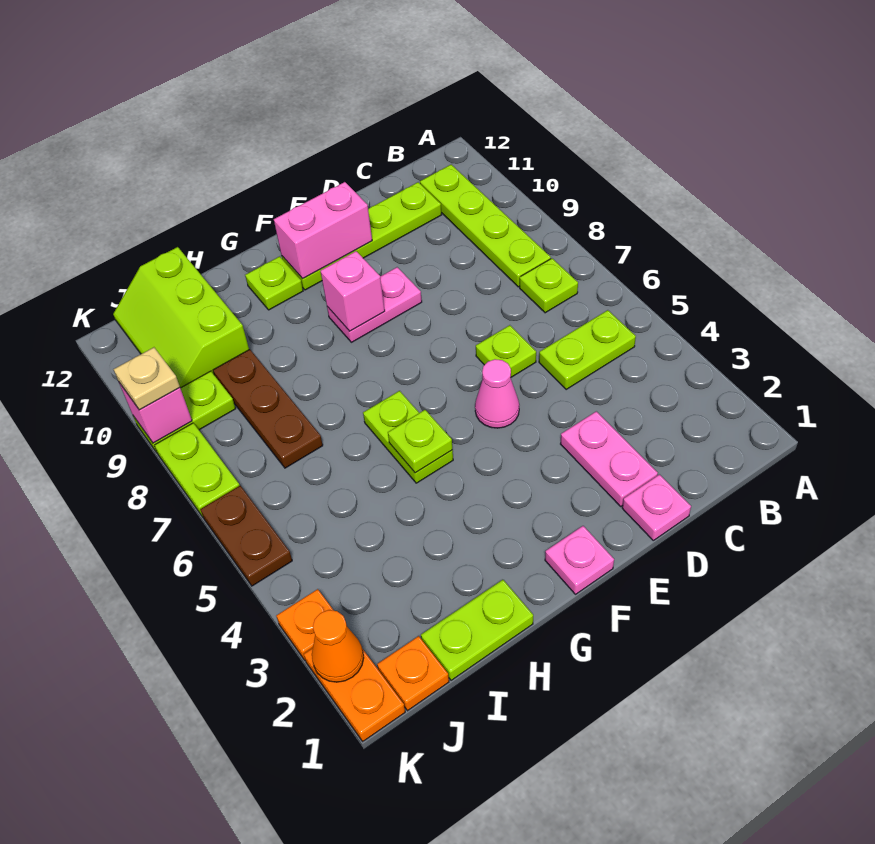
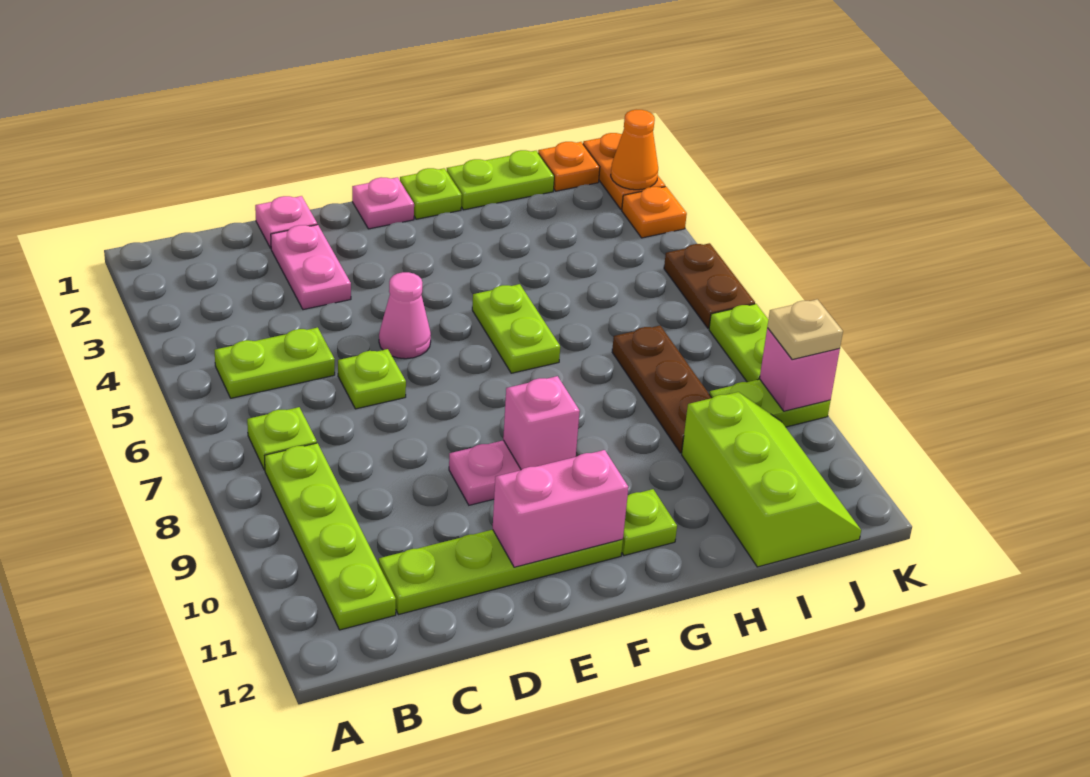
lime 1x1 plate [388,410,452,473] -> lime 1x1 plate moved to [400,168,462,219]

